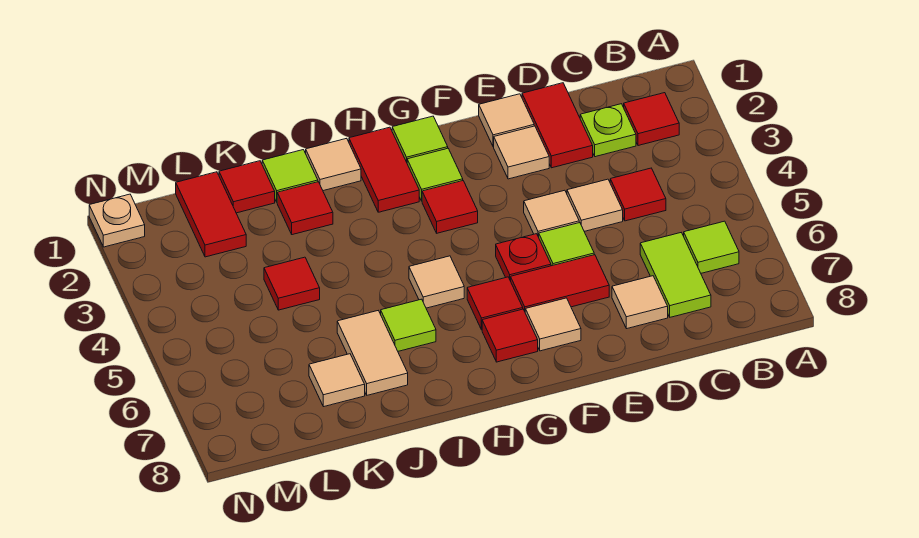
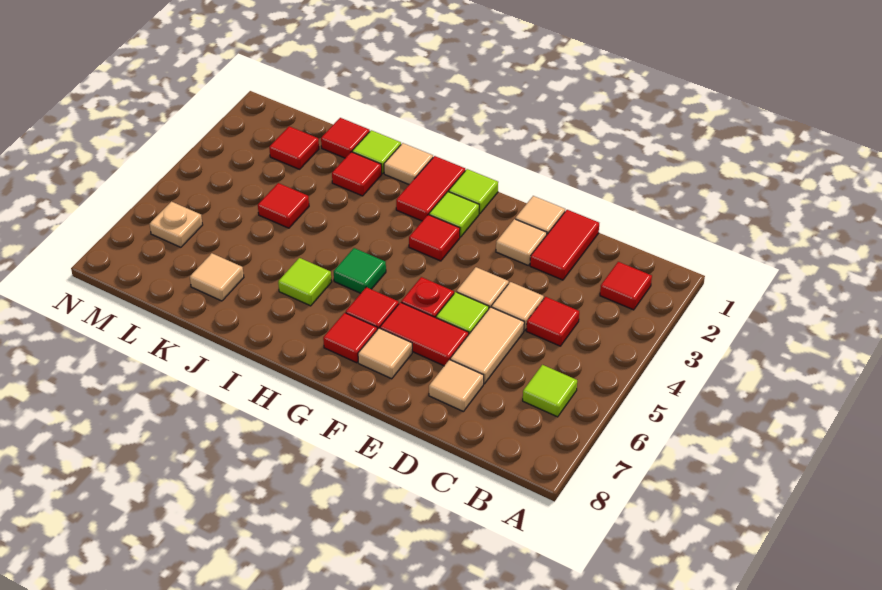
lime 1x1 plate [580,104,636,157] -> none
lime 1x2 tile [640,233,711,317] -> none
tan 1x1 tile [409,256,464,308] -> green 1x1 tile [334,248,386,293]
tan 1x2 tile [337,311,408,395] -> tan 1x2 tile moved to [450,307,524,384]
red 1x2 tile [176,172,246,257] -> red 1x1 tile [269,126,319,169]
tan 1x1 plate [89,194,145,247] -> tan 1x1 plate moved to [150,202,203,247]

